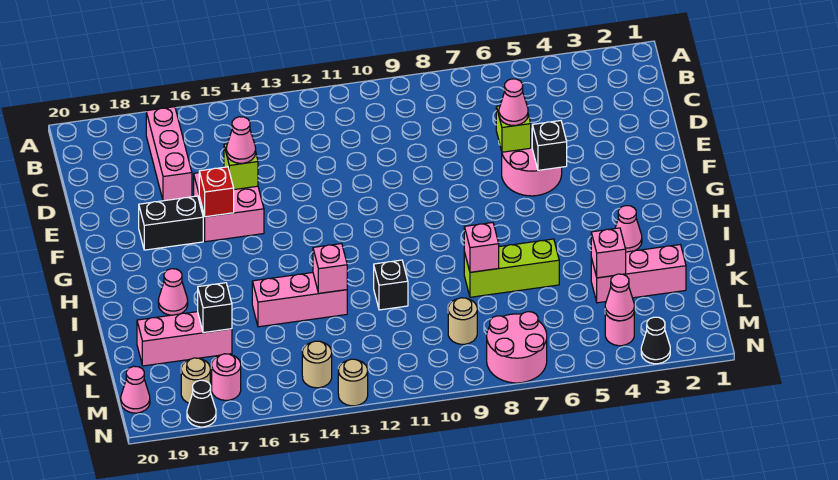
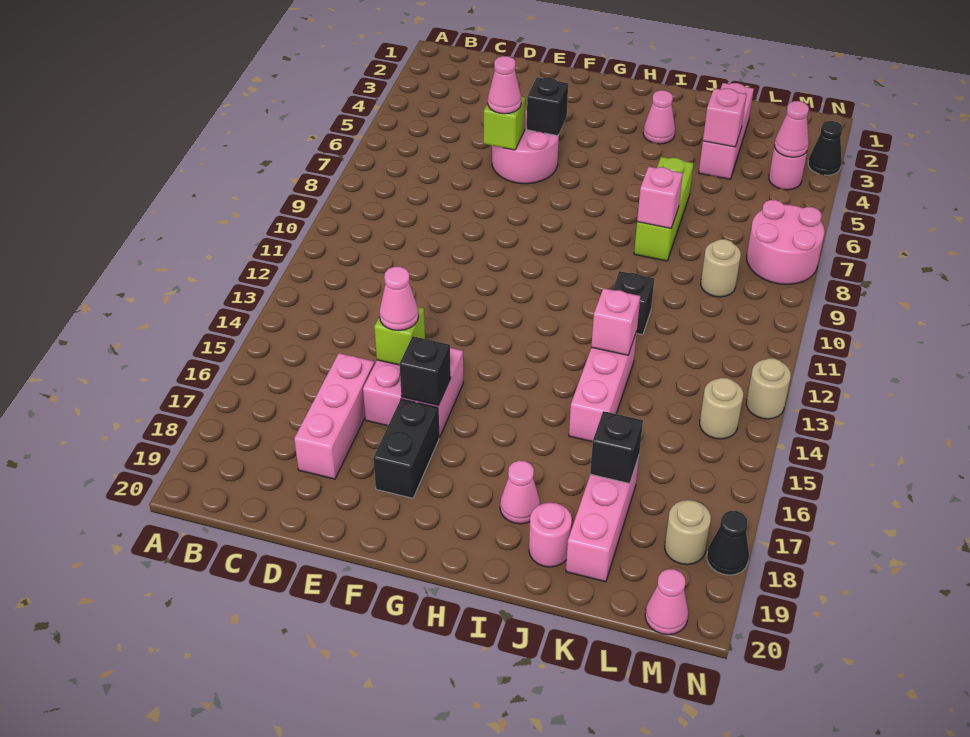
pink 1x3 brick [146,107,192,201] -> pink 1x3 brick turned to [294,353,375,479]
red 1x1 brick [199,167,234,217] -> black 1x1 brick [399,336,451,405]
pink 1x1 round brick [211,354,241,400] -> pink 1x1 round brick moved to [529,503,572,567]

